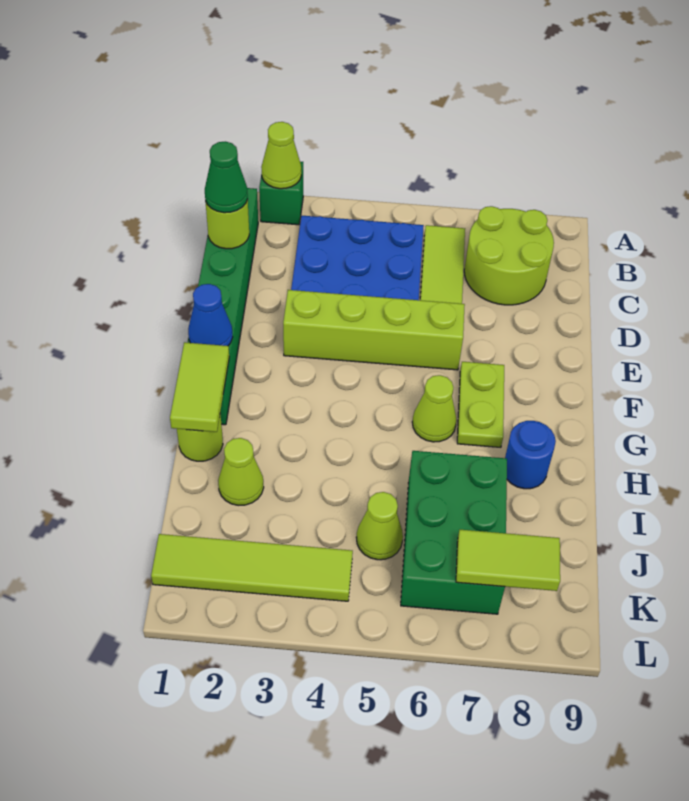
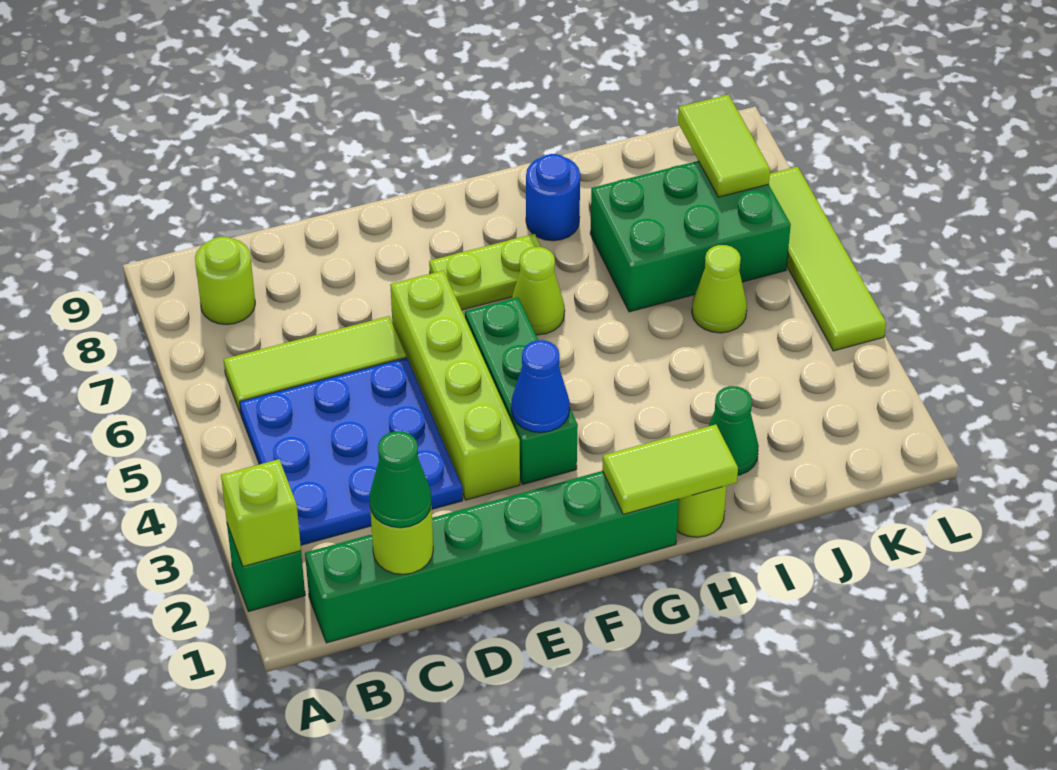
lime 1x1 cone [261,122,301,189] -> lime 1x1 brick [221,459,301,566]
lime 2x2 round brick [464,206,554,305] -> lime 1x1 round brick [195,237,255,325]
blue 1x1 cone [188,284,233,346] -> blue 1x1 cone moved to [511,340,570,432]
none -> green 1x3 brick [465,297,578,484]
lime 1x1 cone [218,438,264,505] -> green 1x1 cone [708,386,759,475]
lime 1x4 tile [151,534,353,601] -> lime 1x4 tile moved to [769,167,886,351]

